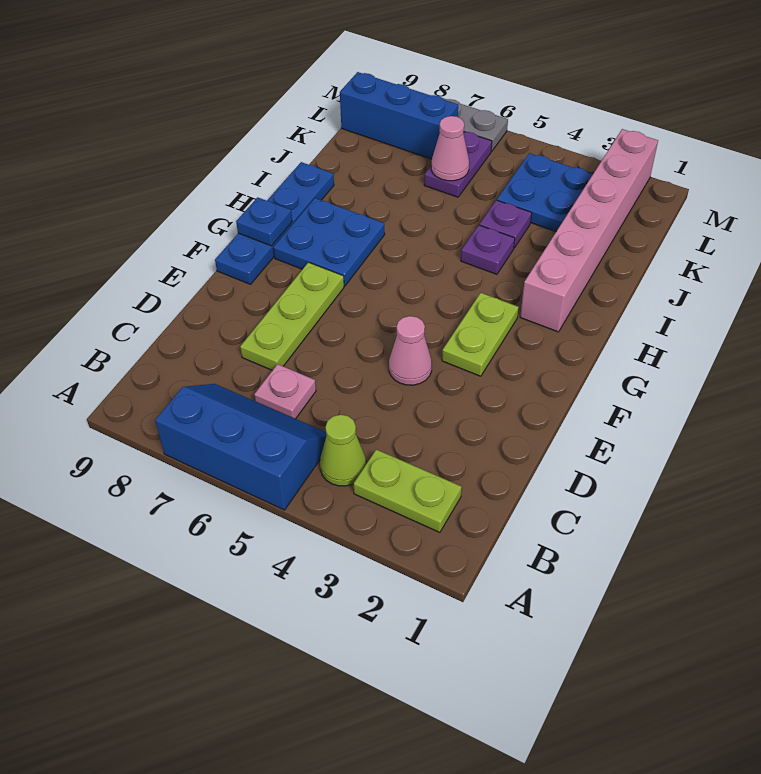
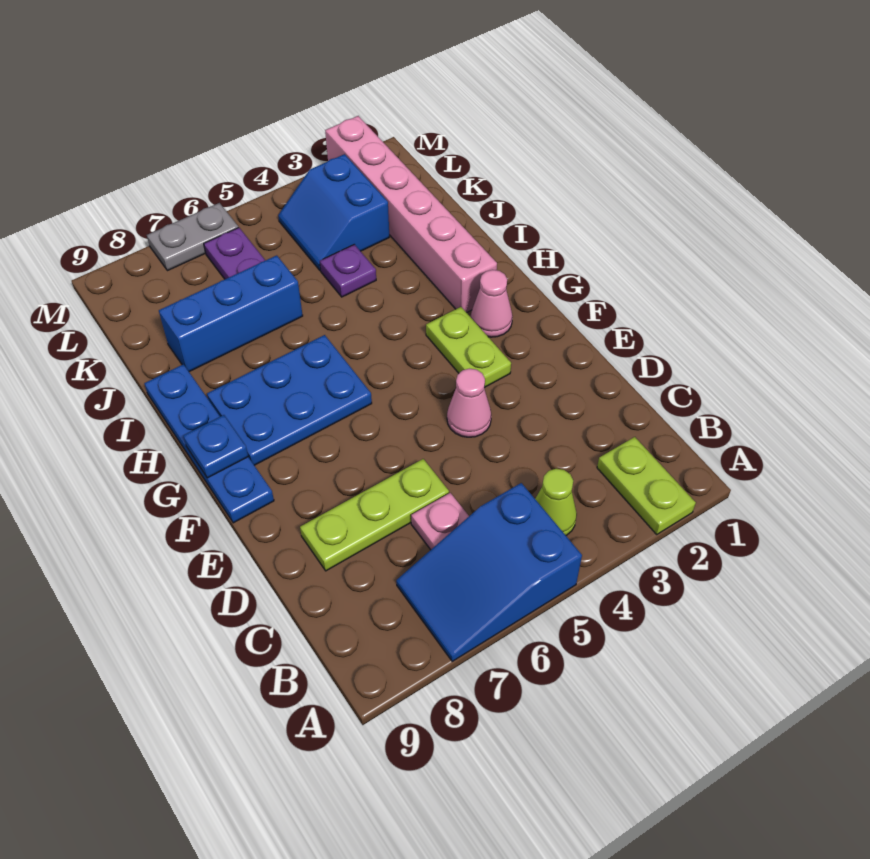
blue 2x3 slope [155,384,327,510] -> blue 2x3 slope turned to [396,483,582,661]
lime 1x2 plate [354,449,462,532] -> lime 1x2 plate turned to [597,437,696,535]
lime 1x3 plate [240,262,344,370] -> lime 1x3 plate turned to [300,459,449,571]
blue 2x2 plate [273,198,385,286] -> blue 2x3 plate [207,335,372,465]
purple 1x1 plate [461,225,515,274] -> none
blue 2x2 plate [497,153,593,231] -> blue 2x2 slope [278,154,389,271]
pink 1x1 cone [431,116,469,181] -> pink 1x1 cone moved to [471,270,513,337]
blue 1x3 brick [340,72,458,159] -> blue 1x3 brick moved to [159,255,303,372]

